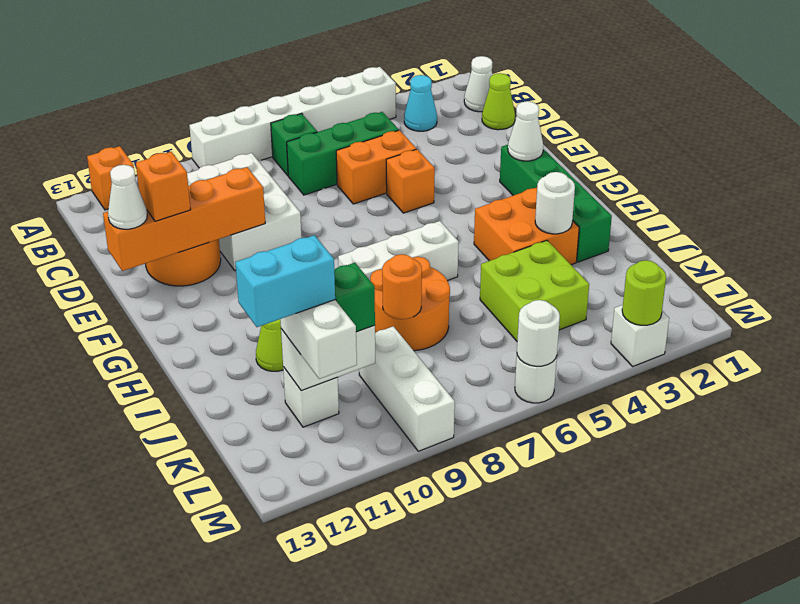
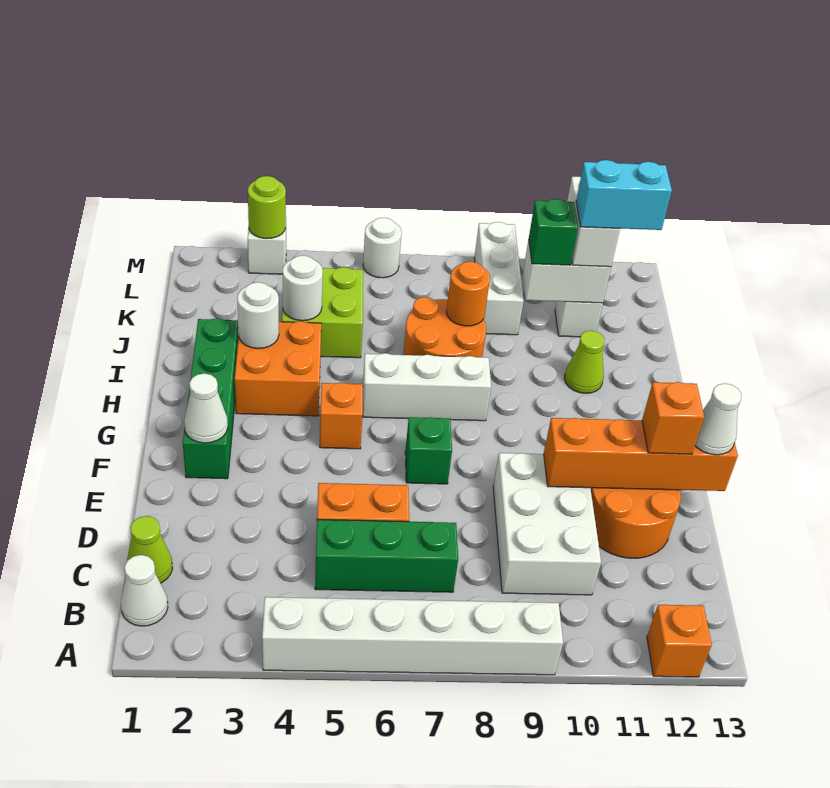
cyan 1x1 cone [404,75,437,131] -> none
green 1x1 brick [271,114,317,175] -> green 1x1 brick moved to [405,417,452,484]
orange 1x1 brick [386,149,435,213] -> orange 1x1 brick moved to [320,383,363,449]
white 1x1 round brick [517,300,560,366] -> white 1x1 round brick moved to [283,256,323,321]

